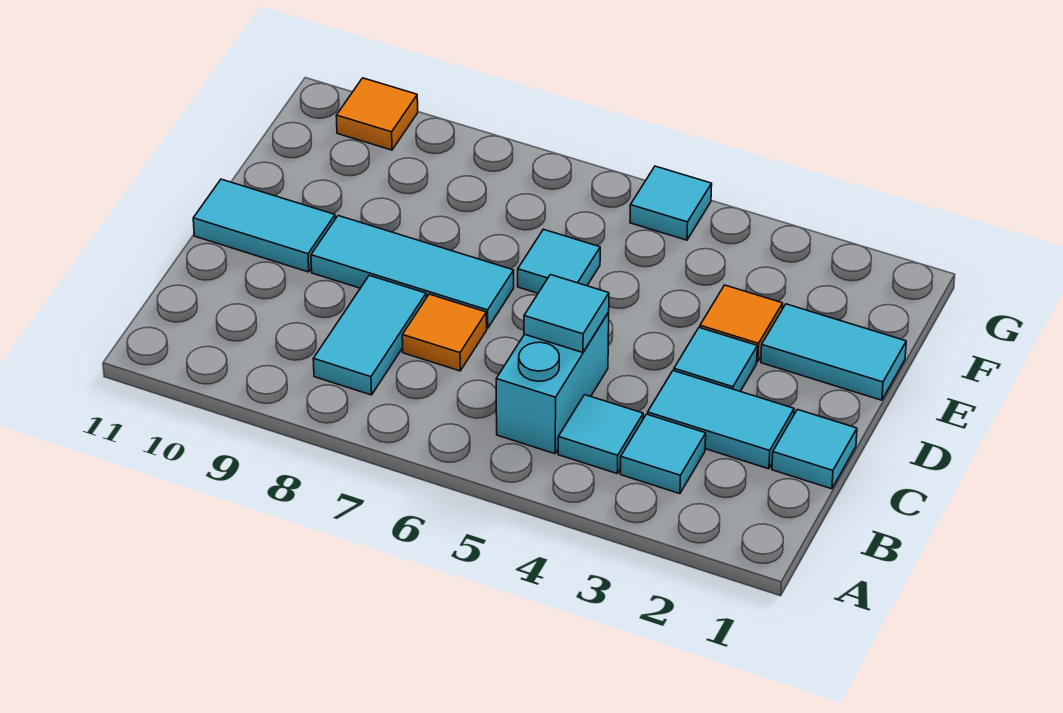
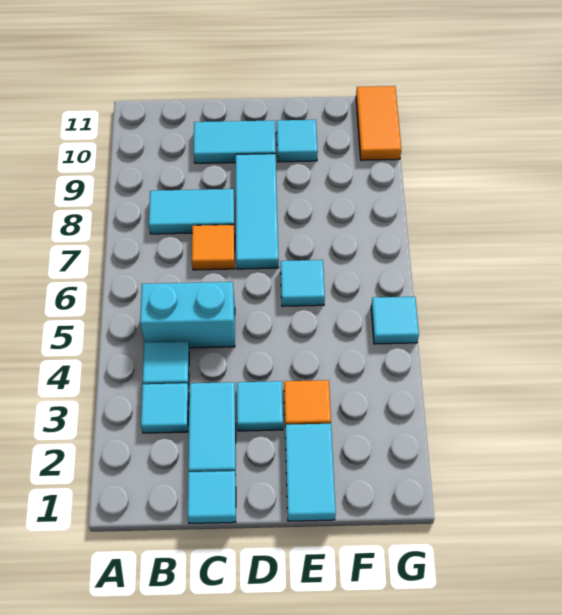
cyan 1x1 tile [524,275,609,353] -> cyan 1x1 tile moved to [277,120,318,162]
cyan 1x2 tile [193,179,335,272] -> cyan 1x2 tile turned to [194,120,276,163]
orange 1x1 tile [336,78,418,150] -> orange 1x2 tile [356,86,401,160]

